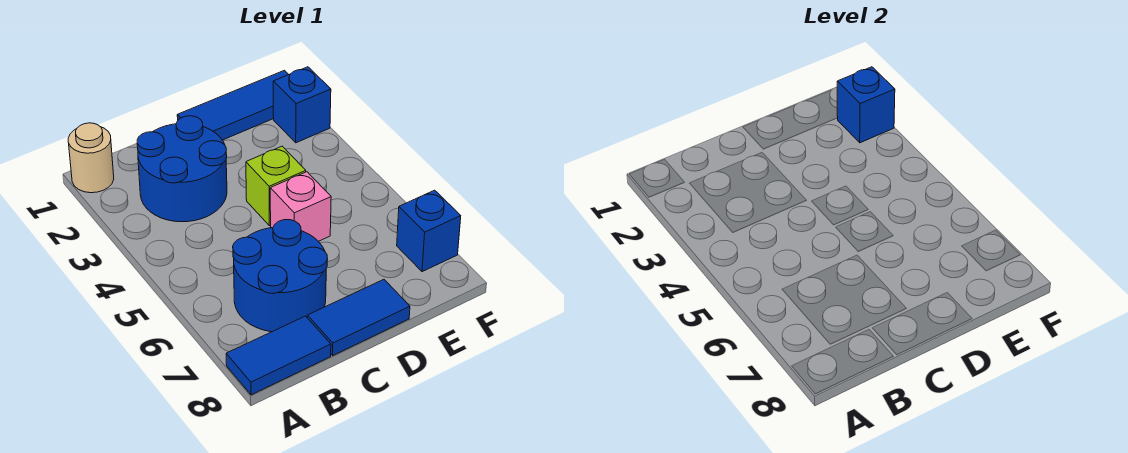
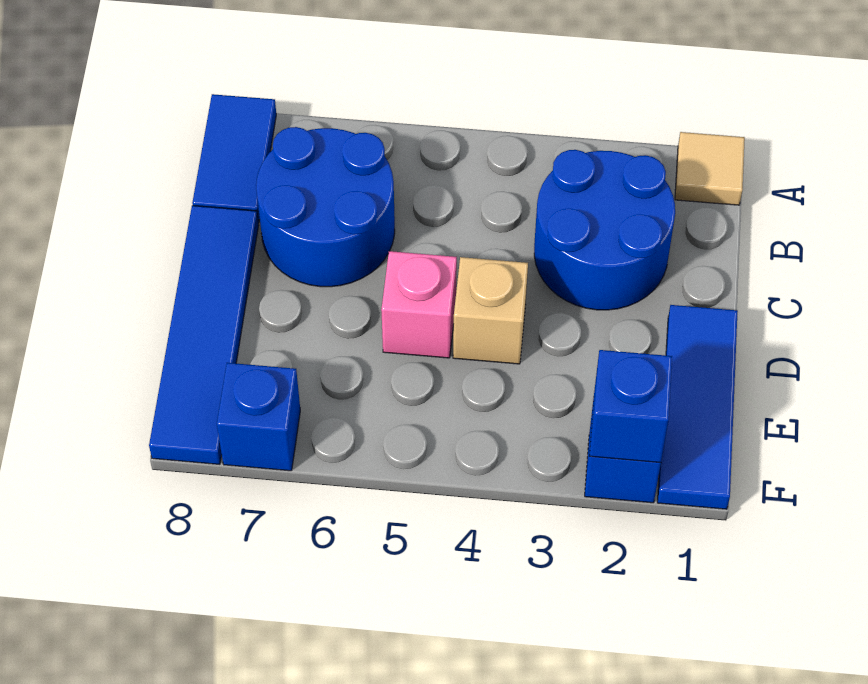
tan 1x1 round brick [68,123,114,193] -> tan 1x1 tile [675,132,745,205]
blue 1x2 tile [307,279,410,356] -> blue 1x4 tile [149,206,258,464]
lime 1x1 brick [246,146,306,226] -> tan 1x1 brick [453,257,528,364]

